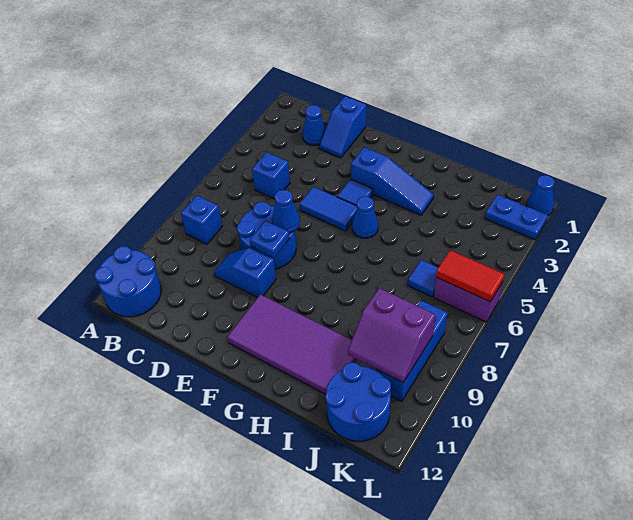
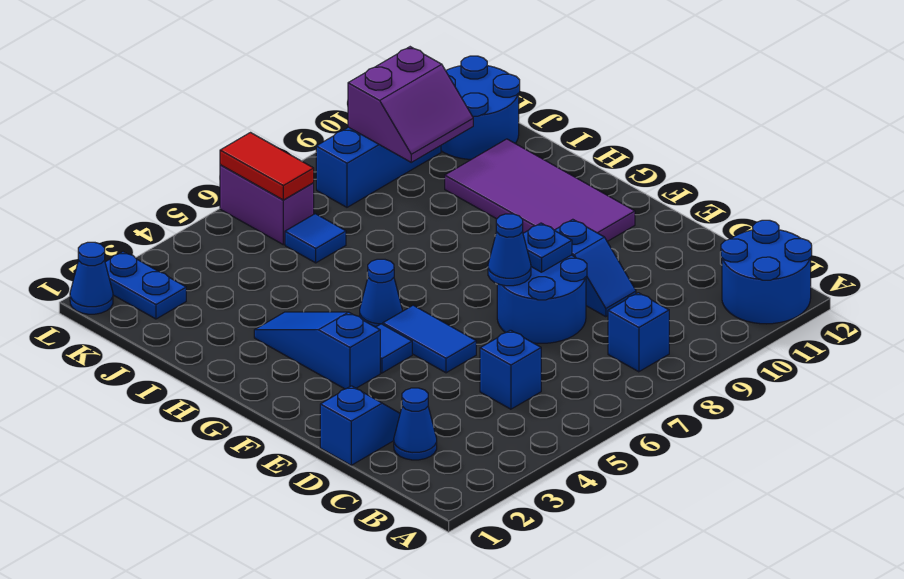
purple 2x2 slope [348,288,435,382] -> purple 2x2 slope turned to [348,47,473,162]

